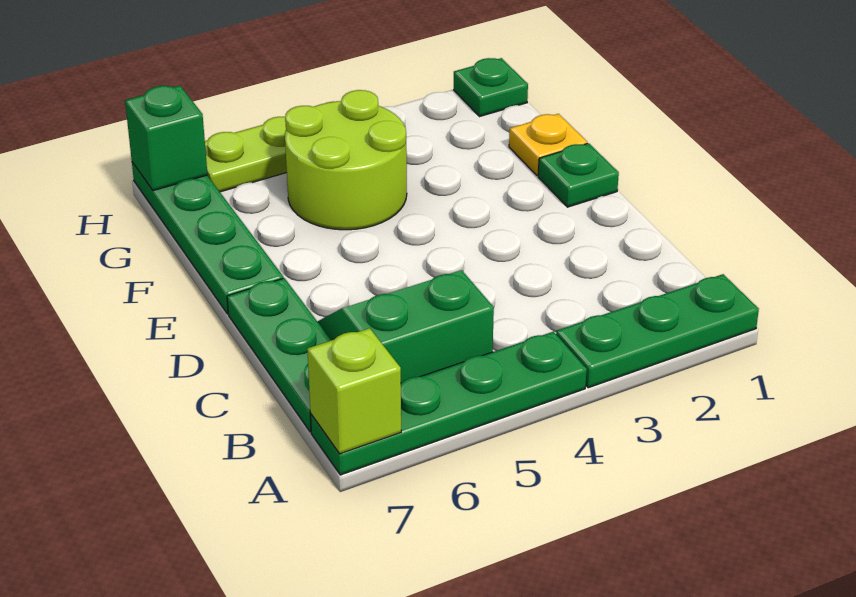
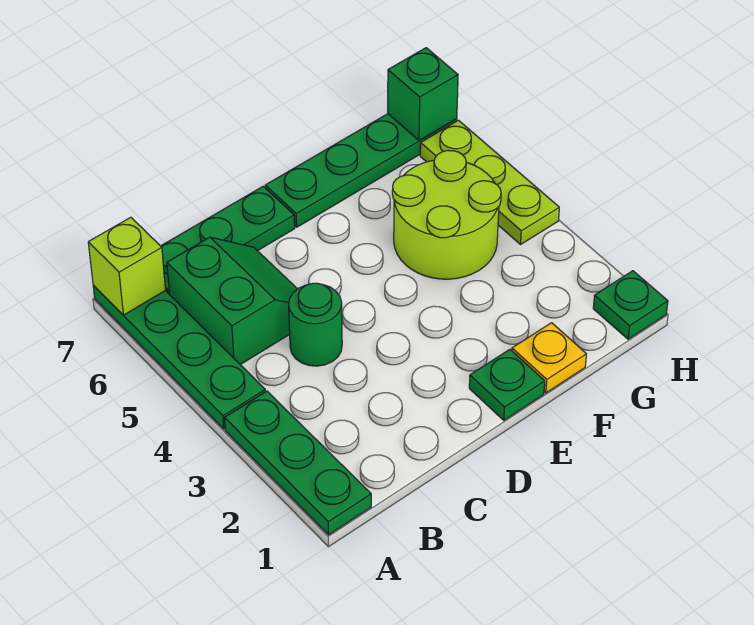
none -> green 1x1 round brick [289,283,342,366]

